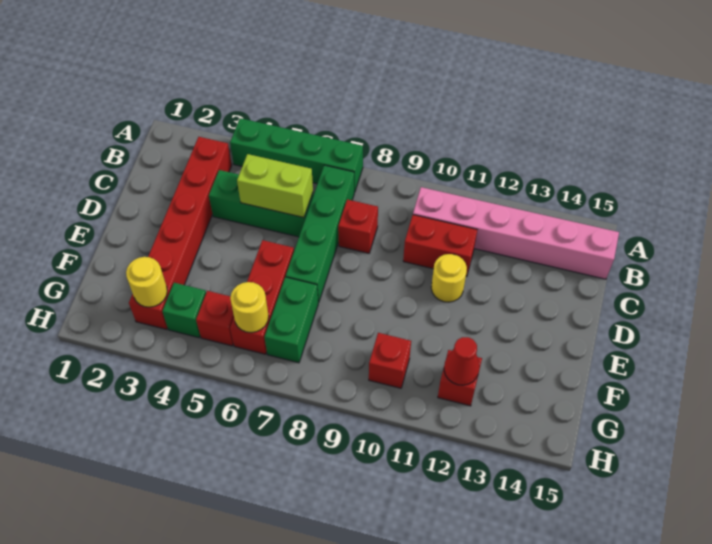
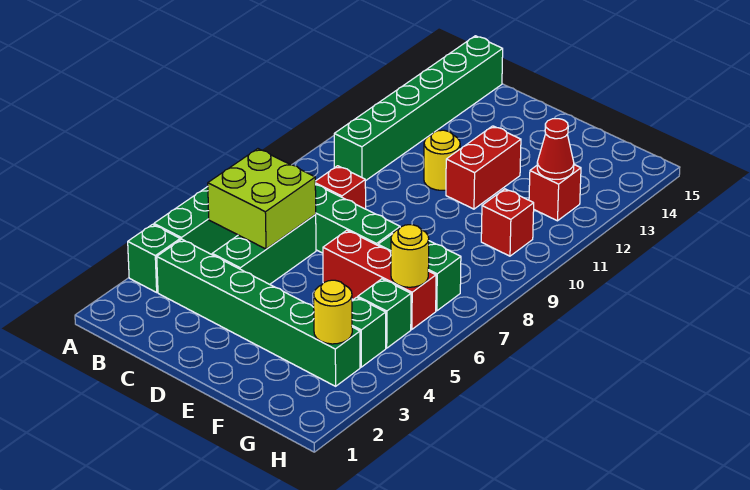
none -> green 1x1 brick [128,224,180,292]
red 1x6 brick [129,137,232,329] -> green 1x6 brick [157,239,360,386]
pink 1x6 brick [413,187,619,279] -> green 1x6 brick [334,36,503,181]
lime 1x2 brick [237,154,313,218] -> lime 2x2 brick [208,149,316,249]
red 1x2 brick [403,215,477,277] -> red 1x2 brick moved to [446,126,521,209]
red 1x1 brick [196,291,234,346] -> green 1x1 brick [358,279,411,348]

